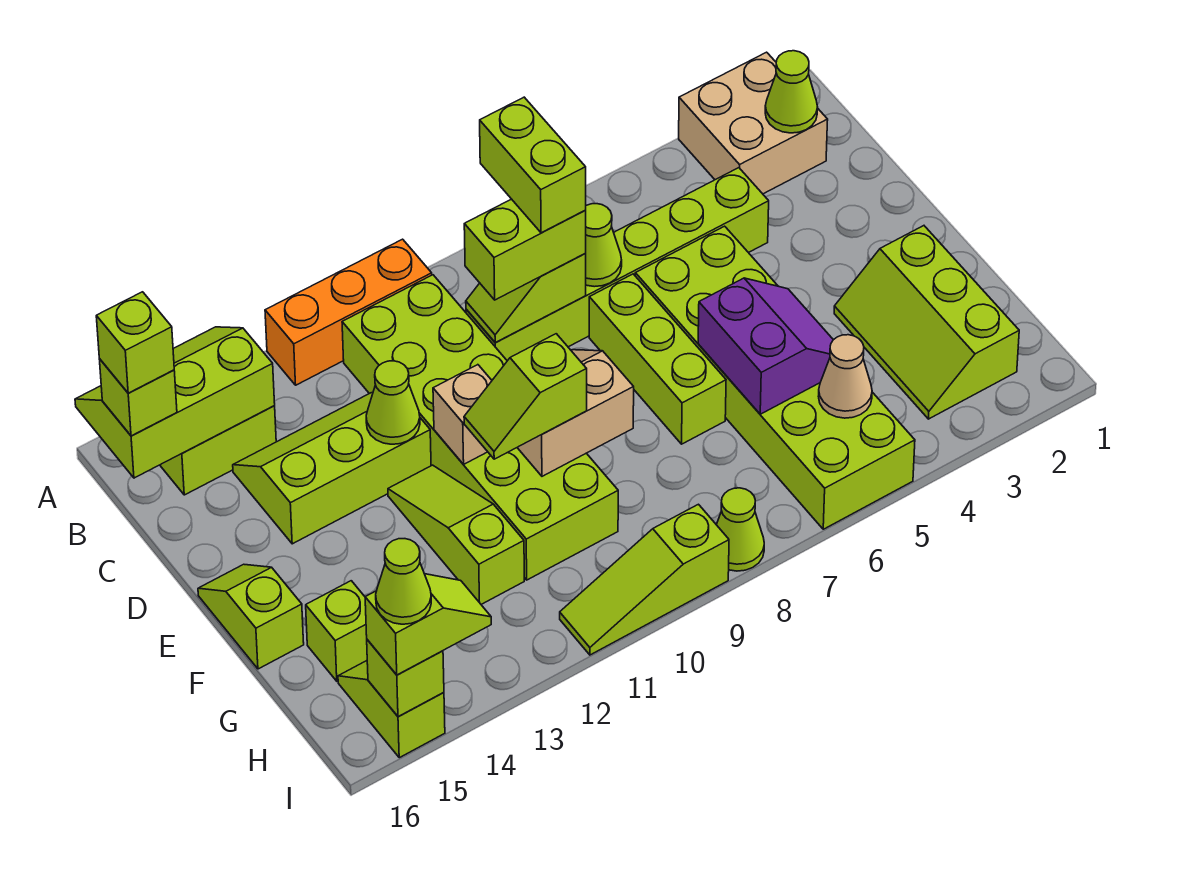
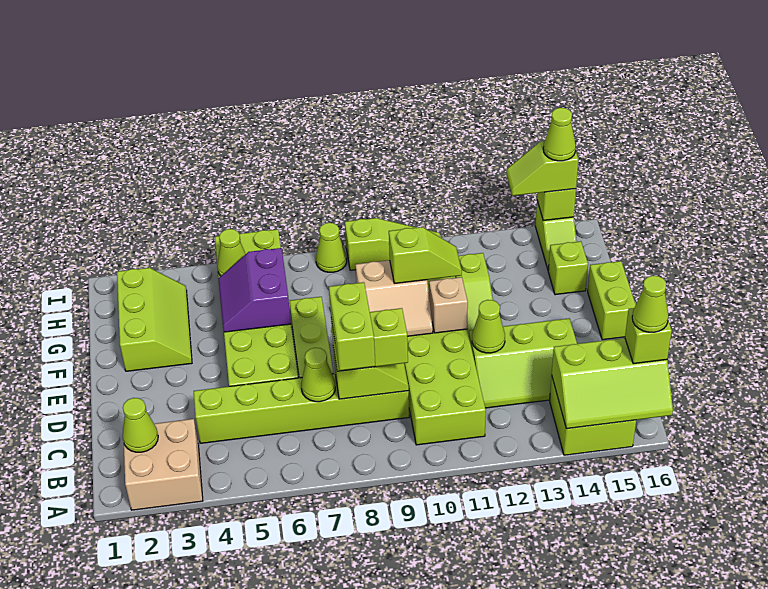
orange 1x3 brick [265,239,432,385] -> none
lime 1x1 brick [96,292,174,393] -> lime 1x1 cone [632,276,669,332]
lime 1x2 slope [198,564,304,669] -> lime 1x2 brick [588,261,636,340]
tan 1x1 cone [818,335,872,418] -> lime 1x1 cone [217,229,245,276]

